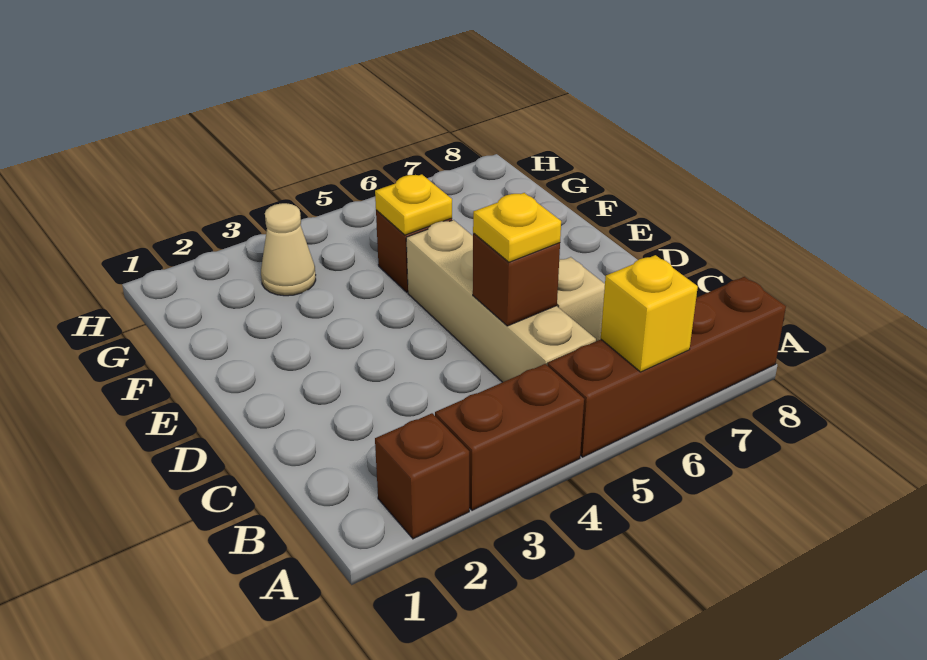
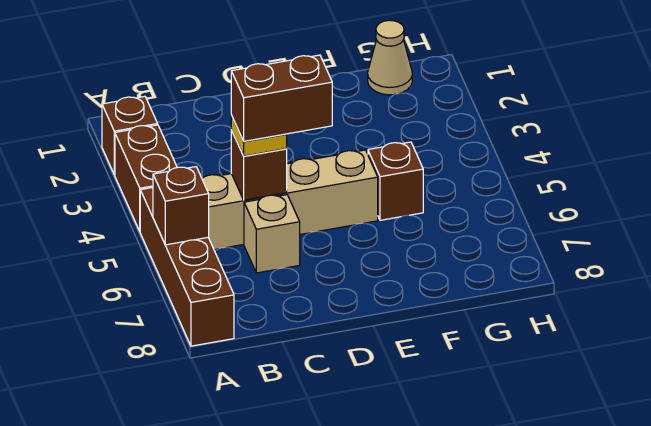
yellow 1x1 brick [601,255,698,372] -> brown 1x1 brick [153,167,209,245]
none -> brown 1x2 brick [231,55,332,141]
yellow 1x1 plate [375,174,452,235] -> none
tan 1x1 cone [261,203,316,296] -> tan 1x1 cone moved to [368,20,412,95]

